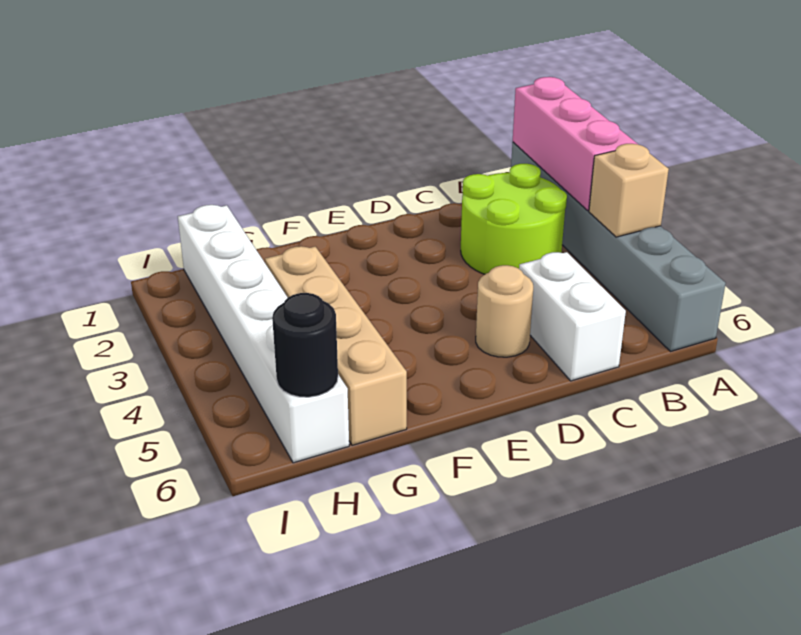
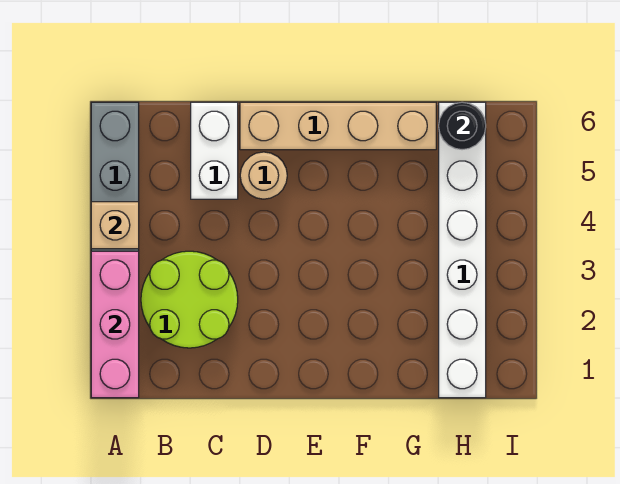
tan 1x4 brick [265,246,407,445] -> tan 1x4 brick turned to [240,102,436,150]

